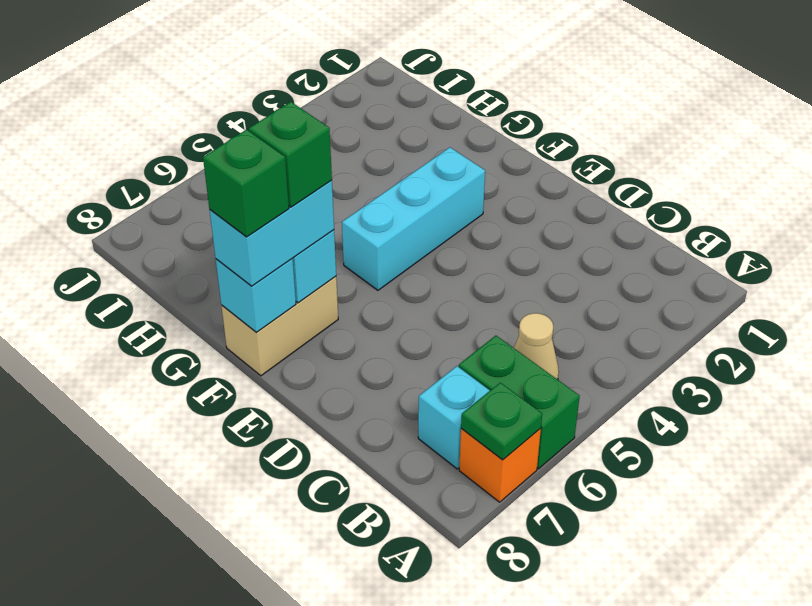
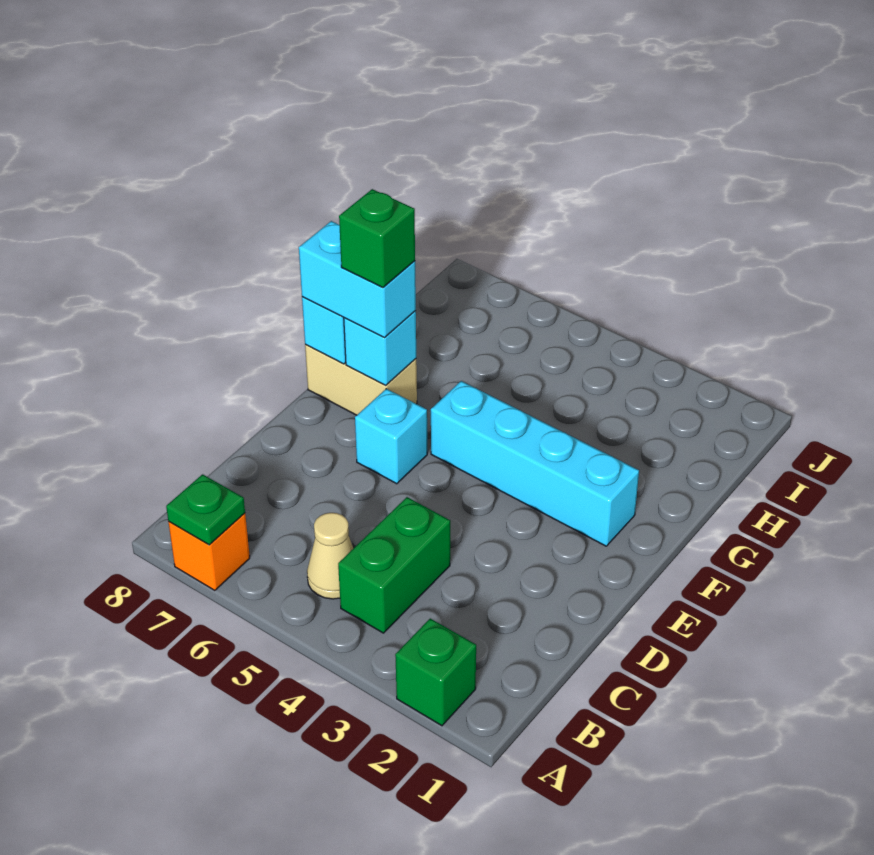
green 1x2 brick [459,336,580,469] -> green 1x2 brick moved to [338,497,450,633]
cyan 1x1 brick [418,366,490,469] -> cyan 1x1 brick moved to [355,389,427,484]
cyan 1x3 brick [342,147,485,290] -> cyan 1x4 brick [431,381,639,546]
green 1x1 brick [203,130,289,237] -> green 1x1 brick moved to [395,619,476,726]

